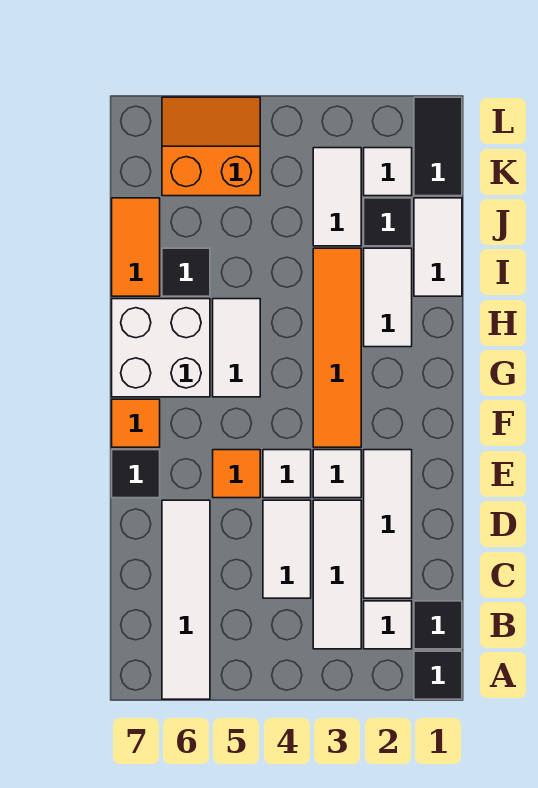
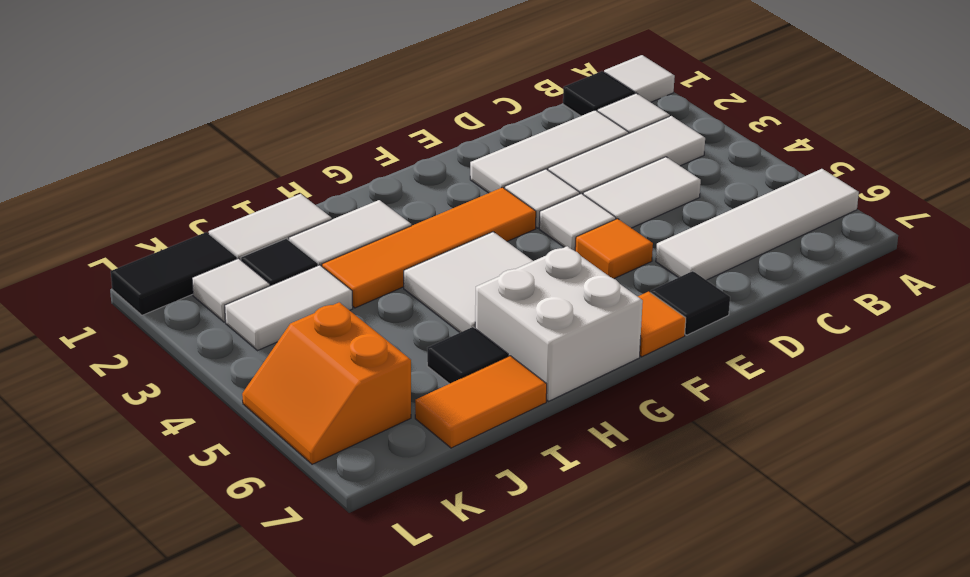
black 1x1 tile [414,651,462,699] -> white 1x1 tile [604,55,675,102]
white 1x2 tile [213,299,260,397] -> white 2x2 tile [404,232,533,332]

